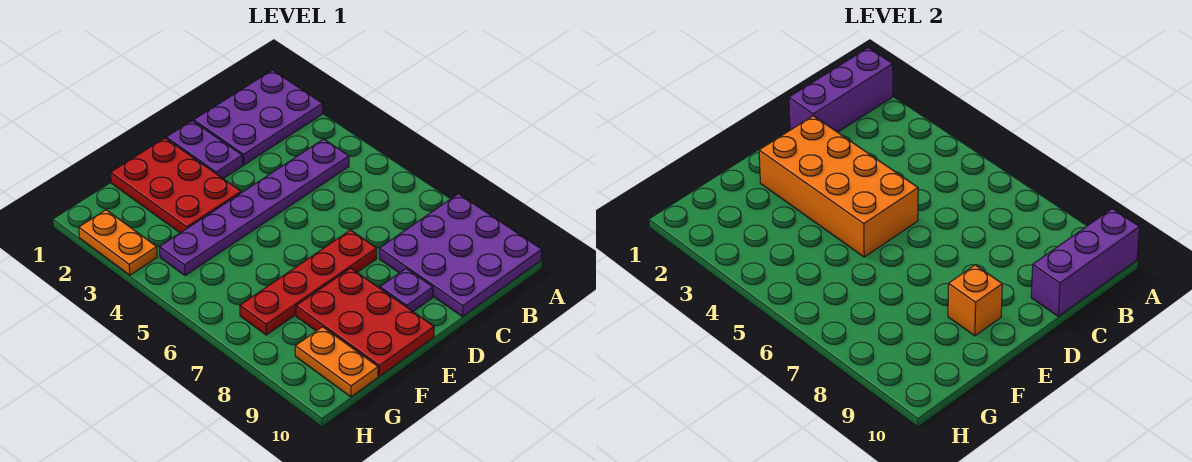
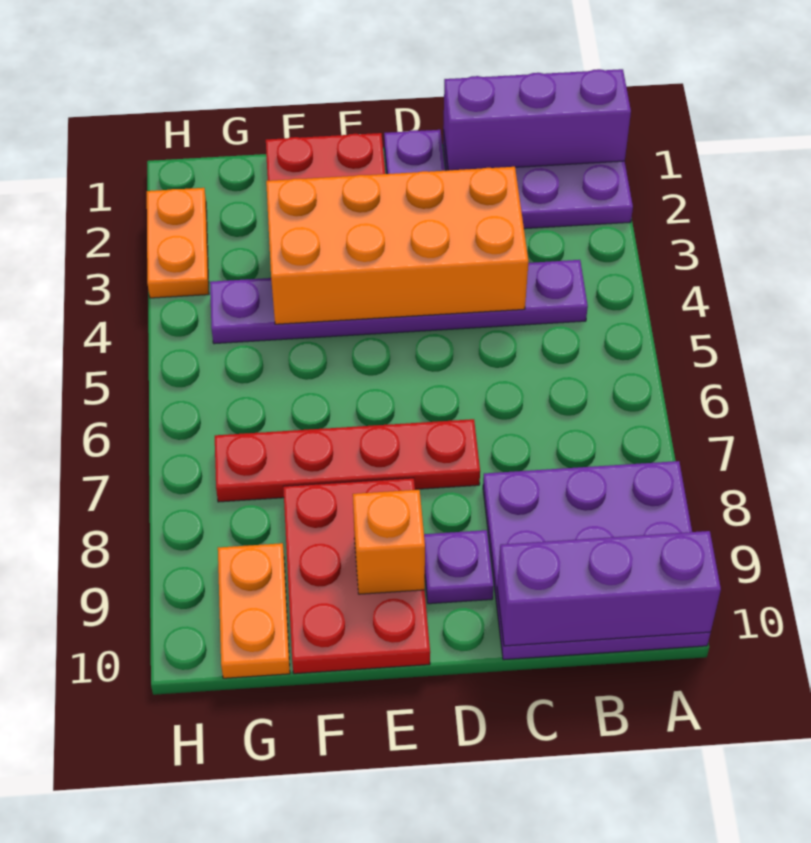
orange 2x4 brick [759,116,918,257] -> orange 2x4 brick turned to [266,167,529,324]

